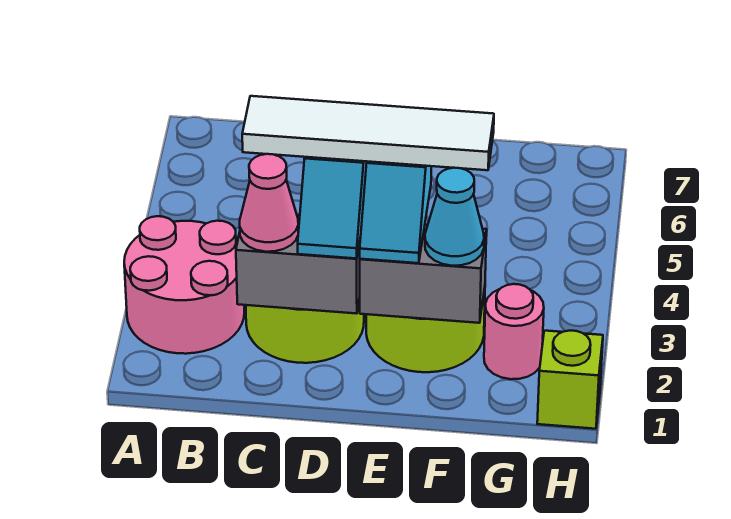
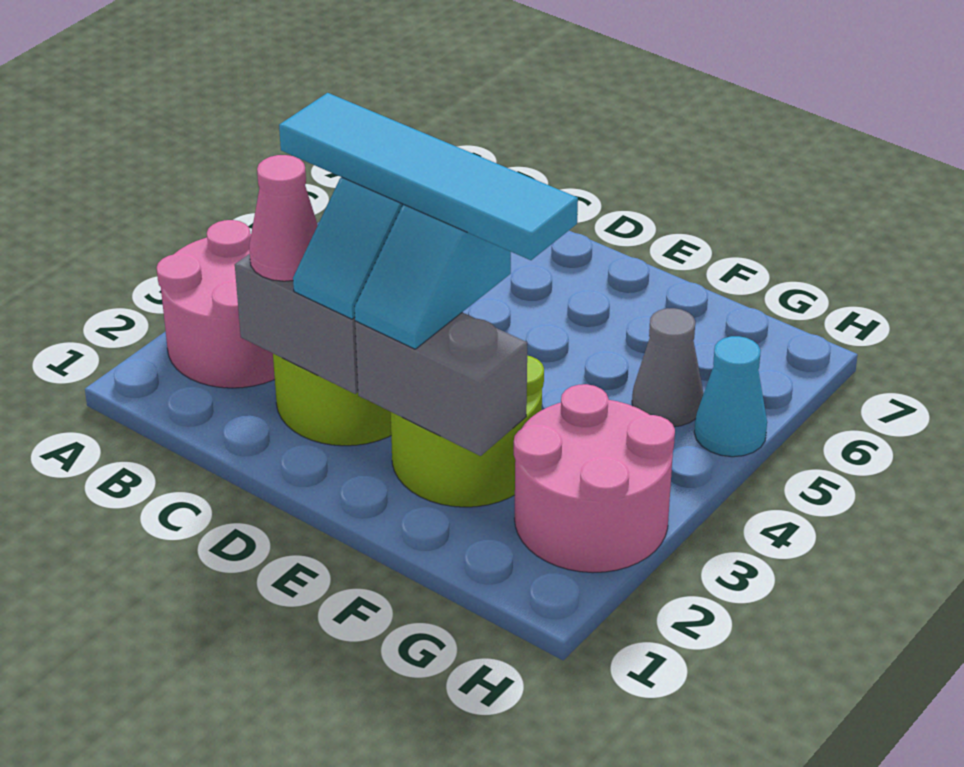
white 1x4 tile [242,96,494,170] -> cyan 1x4 tile [279,93,578,260]
cyan 1x1 cone [425,168,484,266] -> cyan 1x1 cone moved to [694,336,767,457]
pink 1x1 round brick [484,284,544,379] -> pink 2x2 round brick [513,384,675,573]
none -> grey 1x1 cone [632,308,704,427]
lime 1x1 brick [537,331,603,429] -> none

